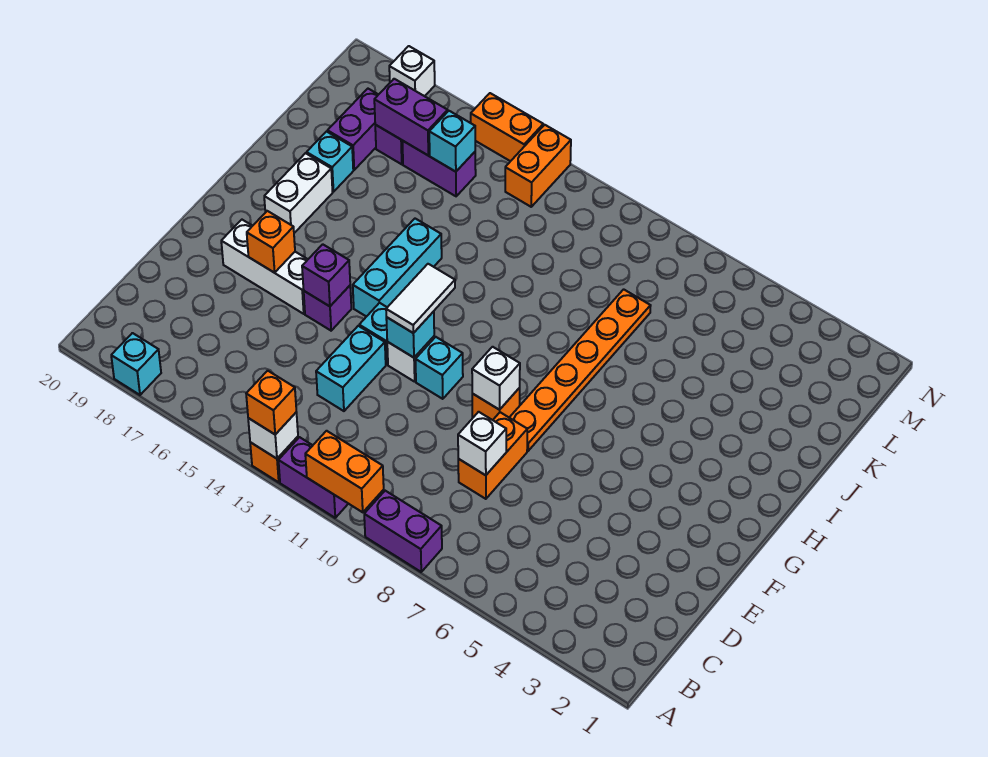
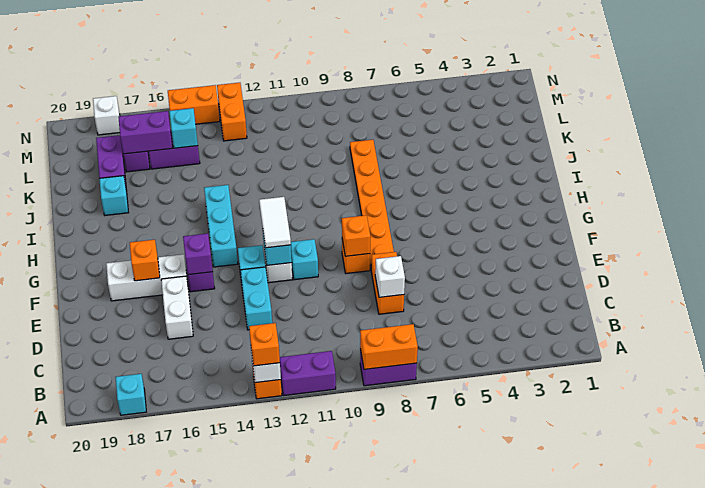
orange 1x2 brick [305,431,384,512] -> orange 1x2 brick moved to [360,324,418,369]
white 1x1 brick [472,347,520,410] -> orange 1x1 brick [342,215,370,256]
white 1x2 brick [264,153,333,233] -> white 1x2 brick moved to [161,276,193,339]

